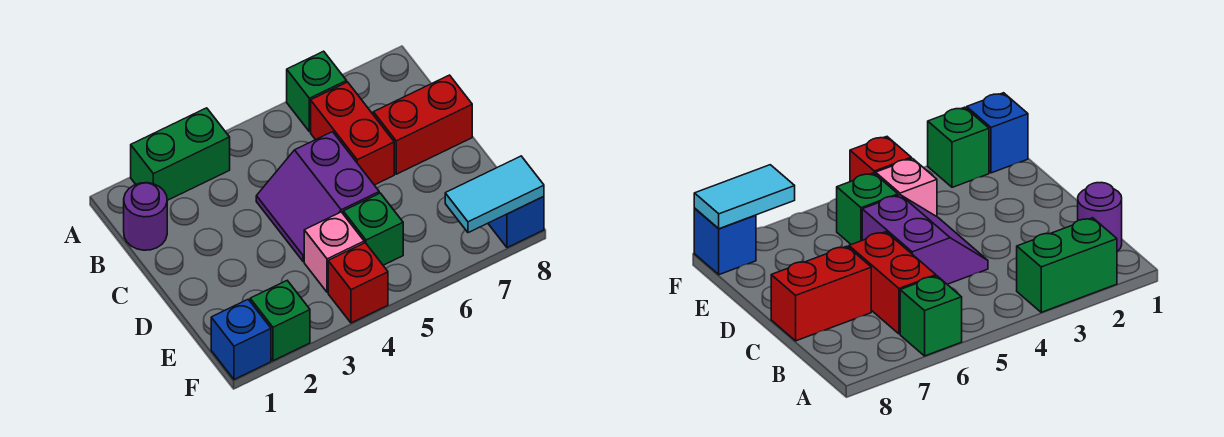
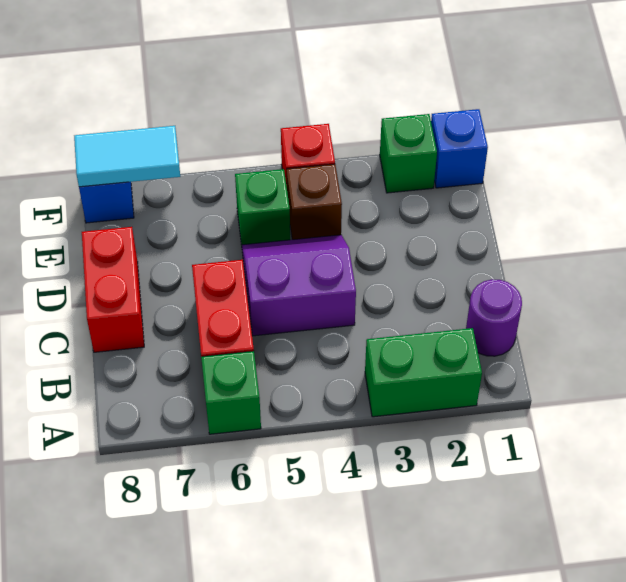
purple 2x2 slope [256,132,379,262] -> purple 2x2 slope turned to [242,235,356,336]
red 1x2 brick [373,75,472,174] -> red 1x2 brick turned to [82,227,144,352]
pink 1x1 brick [304,212,364,292] -> brown 1x1 brick [287,164,342,240]

